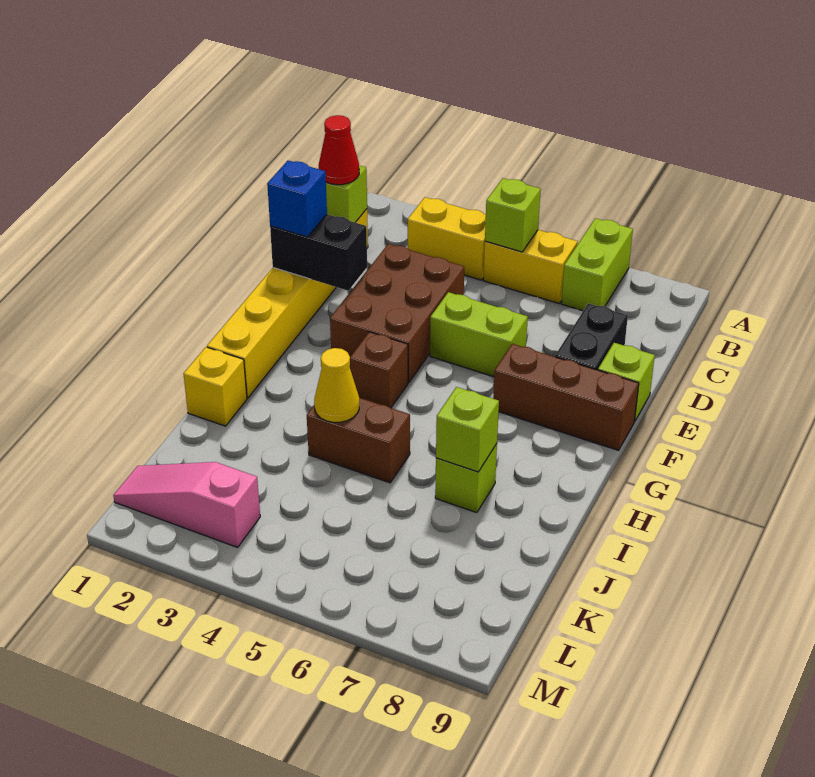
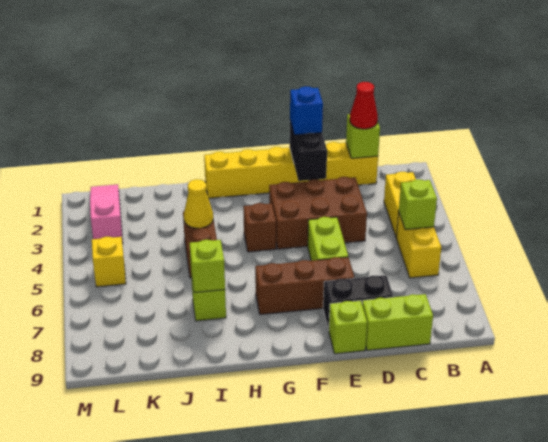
lime 1x2 brick [561,218,633,311] -> lime 1x2 brick moved to [362,294,433,350]
brown 1x3 brick [493,344,639,450] -> brown 1x3 brick turned to [255,257,354,315]
yellow 1x1 brick [183,347,247,426] -> yellow 1x1 brick moved to [92,237,126,287]

